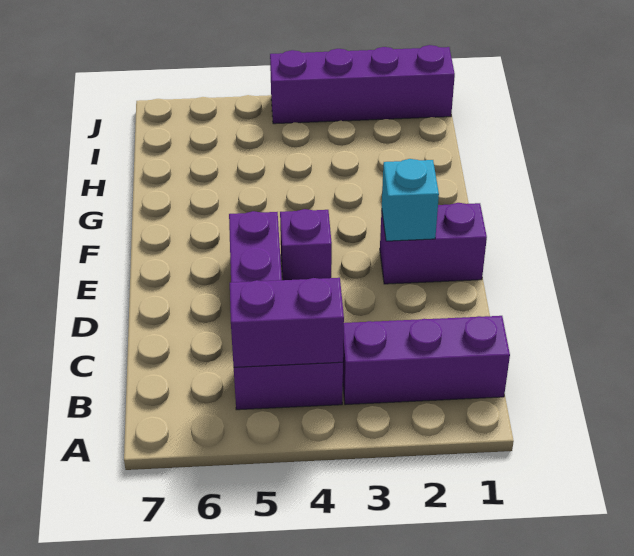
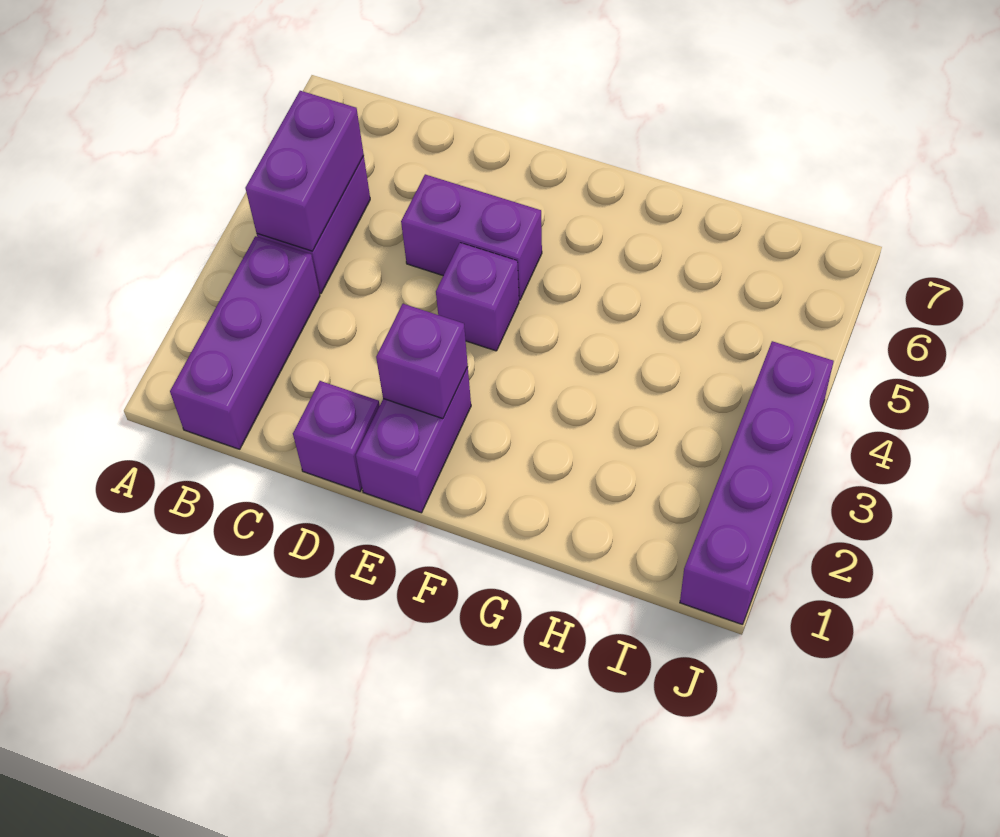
none -> purple 1x1 brick [293,381,380,491]
cyan 1x1 brick [382,159,439,241] -> purple 1x1 brick [376,304,468,419]

